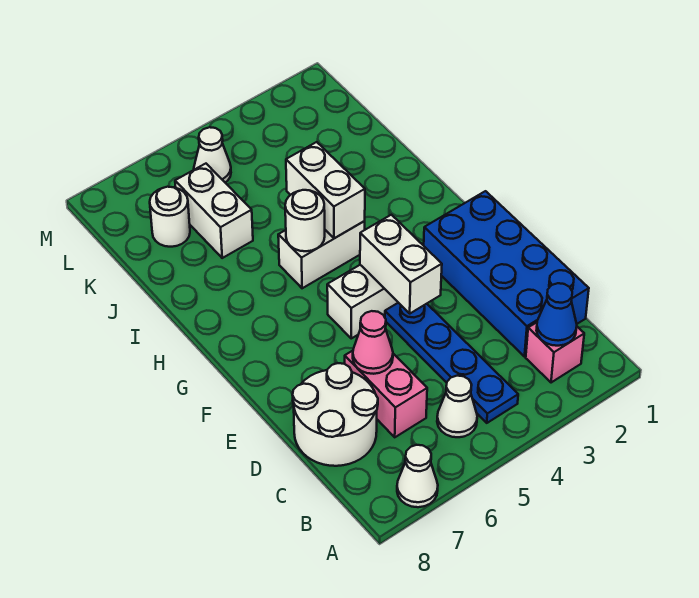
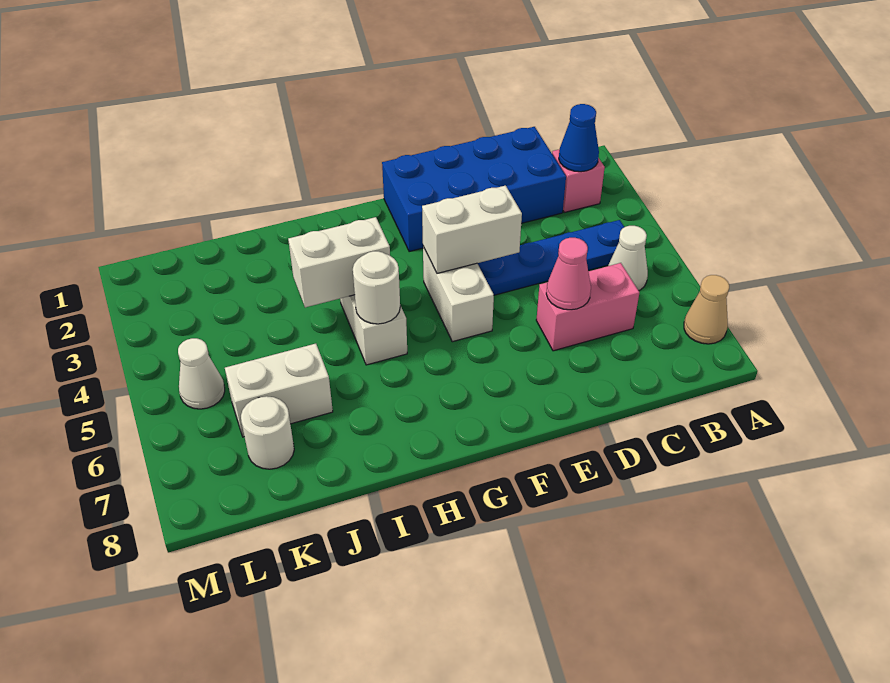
white 1x1 cone [397,445,438,507] -> tan 1x1 cone [684,275,729,344]
white 2x2 round brick [293,363,378,466] -> none

